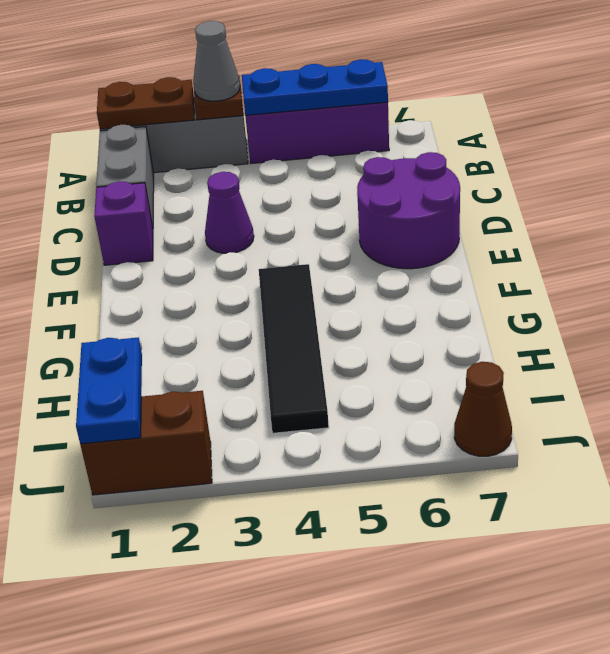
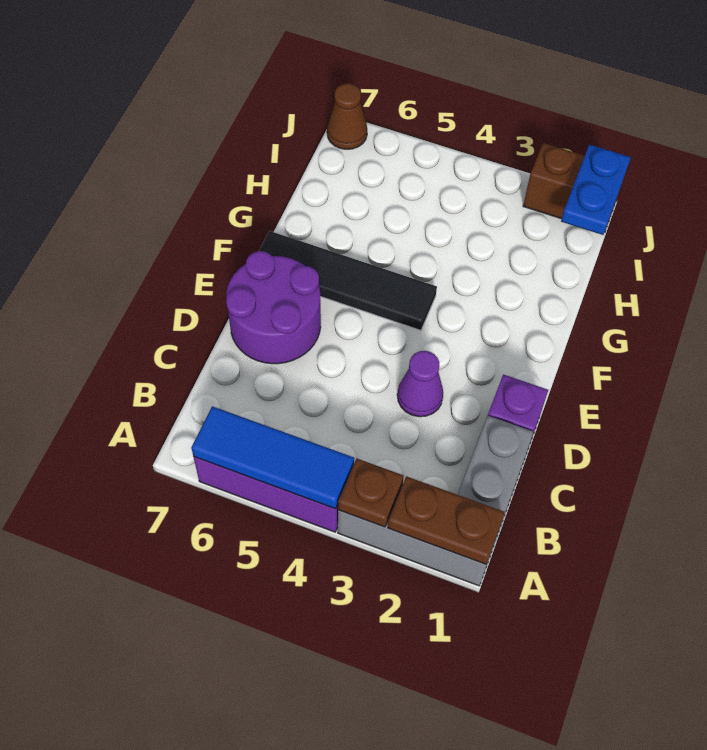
grey 1x1 cone [193,21,240,101] -> none
blue 1x3 plate [242,59,388,115] -> blue 1x3 tile [191,406,354,509]
black 1x4 tile [259,264,329,433] -> black 1x4 tile turned to [259,231,437,330]

